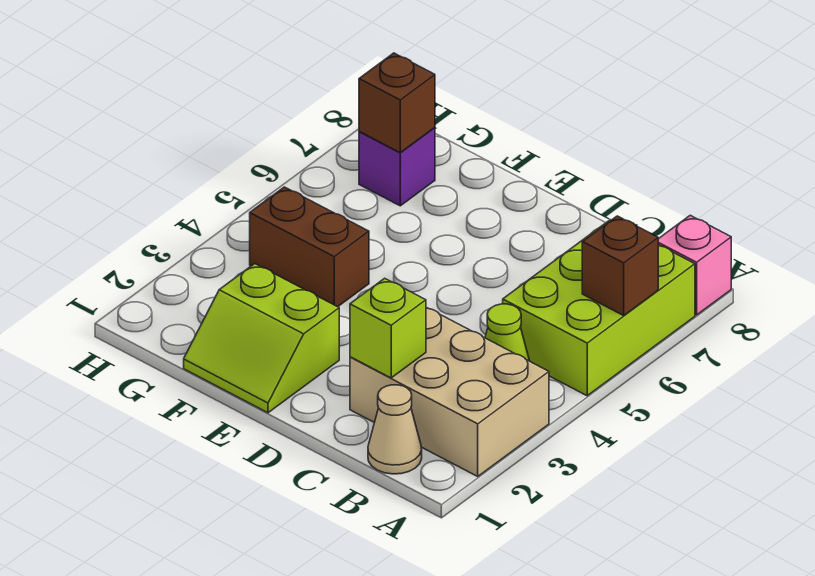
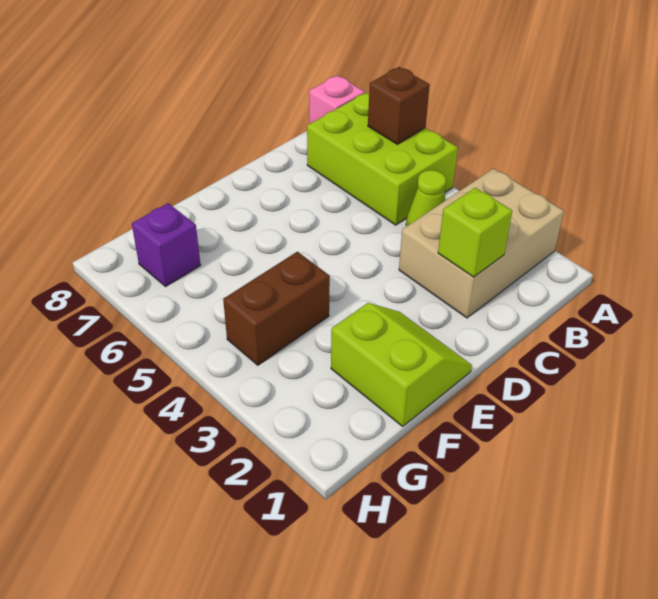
tan 1x1 cone [368,385,422,474] -> none
lime 2x2 slope [184,264,339,413] -> lime 2x2 slope turned to [331,303,472,426]
brown 1x1 brick [359,53,435,152] -> none

